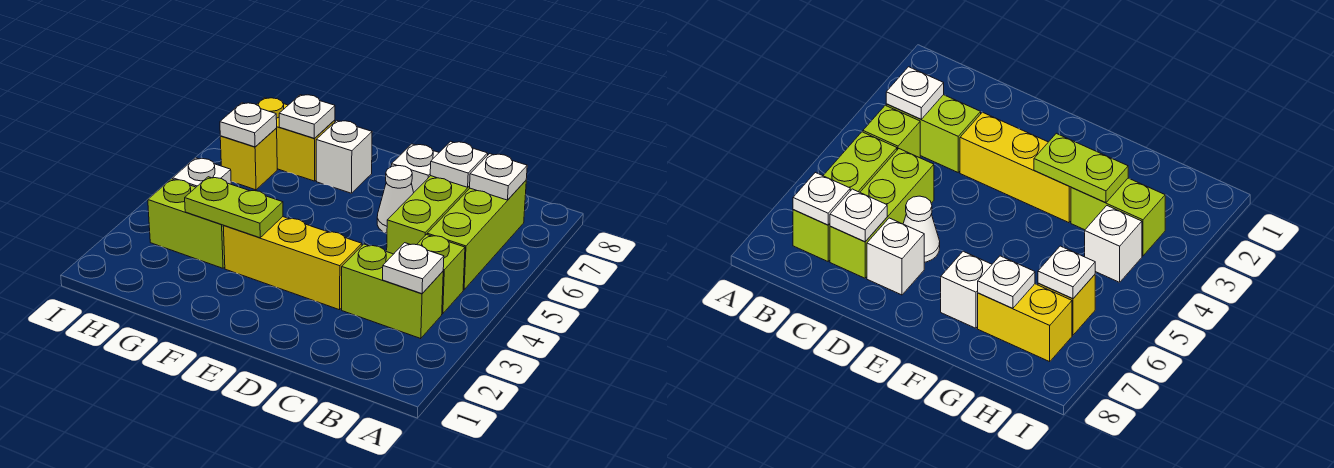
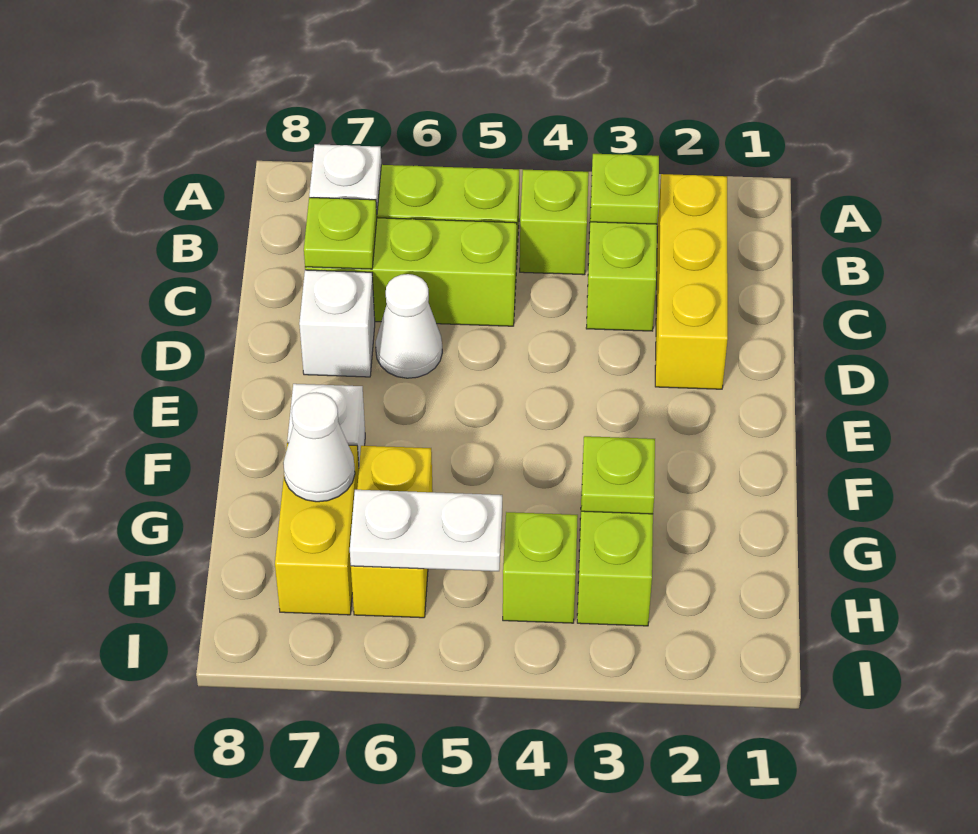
white 1x1 plate [383,243,444,294] -> lime 1x1 plate [590,154,659,224]
white 1x1 plate [430,141,488,187] -> lime 1x1 plate [304,197,377,269]
yellow 1x3 brick [223,217,362,310] -> yellow 1x3 brick moved to [655,174,728,389]
lime 1x2 plate [185,177,283,238] -> lime 1x1 plate [581,436,655,514]
white 1x1 plate [279,95,335,138] -> white 1x1 cone [283,392,355,502]
white 1x1 brick [173,158,231,187] -> lime 1x1 brick [503,512,578,623]
yellow 1x1 brick [220,128,277,190] -> yellow 1x2 brick [351,446,433,618]
white 1x1 plate [220,103,277,147] -> white 1x2 plate [350,490,502,571]

